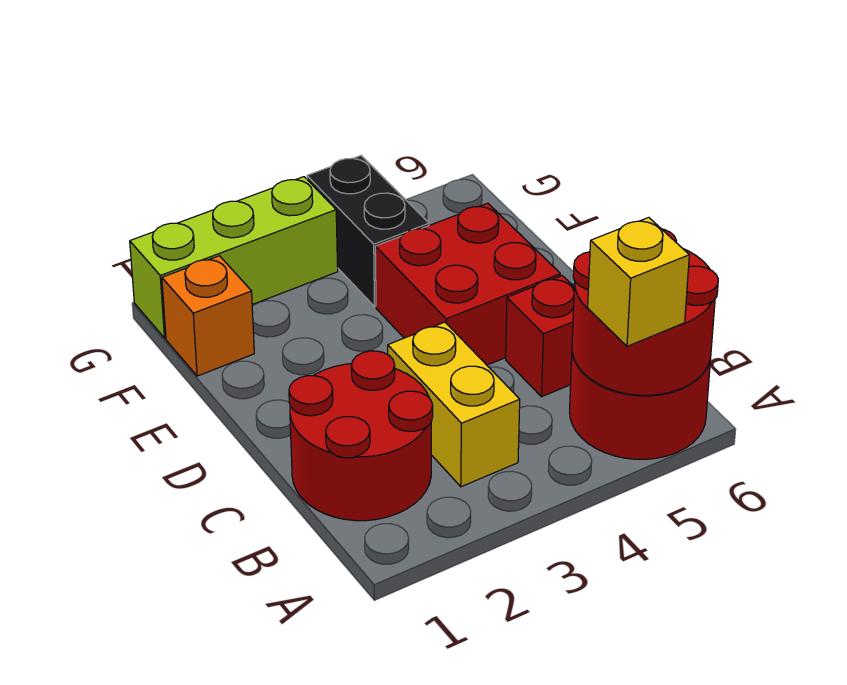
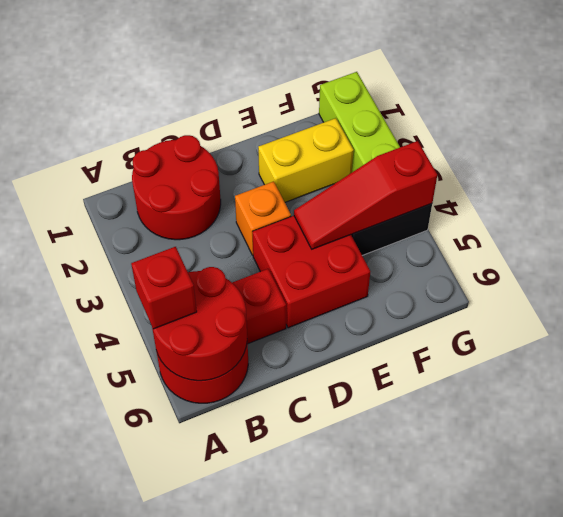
yellow 1x1 brick [588,217,689,346] -> red 1x1 brick [131,247,197,329]
yellow 1x2 brick [388,322,520,487] -> yellow 1x2 brick moved to [258,118,354,202]
none -> red 1x3 slope [294,141,437,249]
orange 1x1 brick [162,256,254,376] -> orange 1x1 brick moved to [235,181,291,255]

